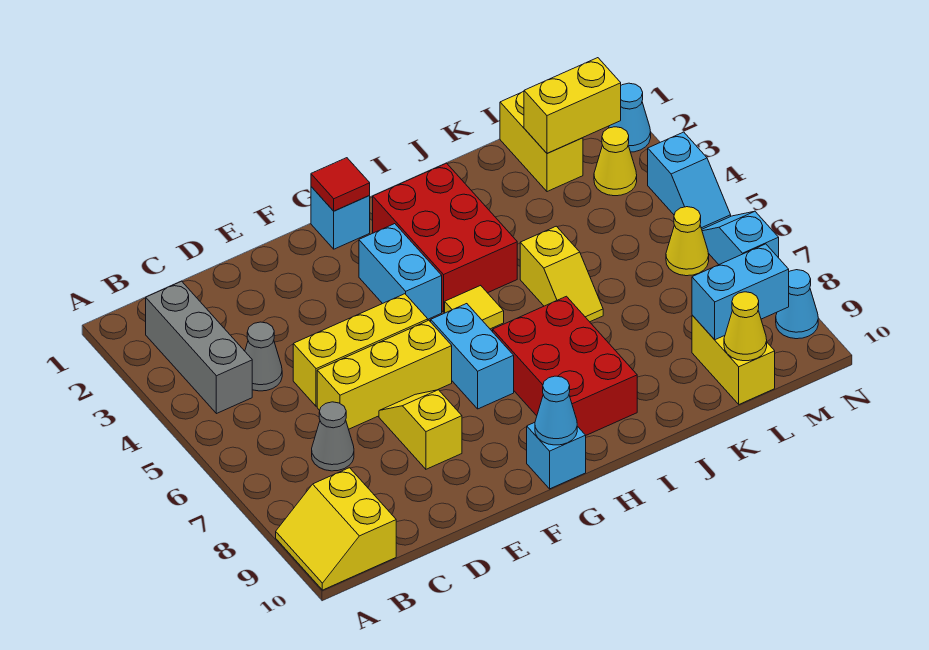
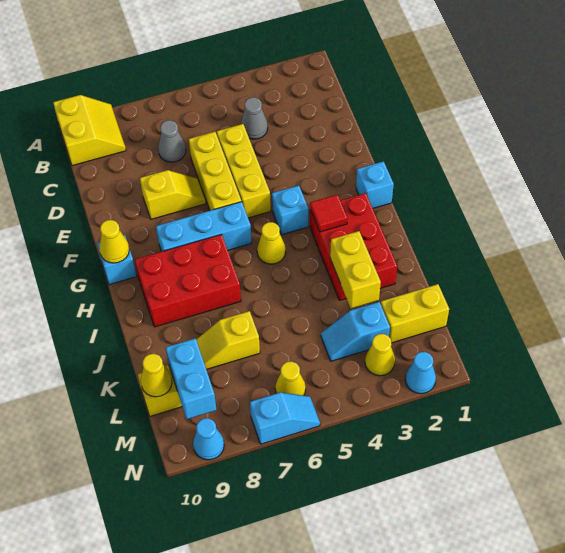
yellow 2x2 slope [276,468,396,590] -> yellow 2x2 slope turned to [53,95,126,166]
grey 1x3 brick [146,281,252,414] -> none
red 1x1 tile [311,158,370,211] -> red 1x1 tile moved to [310,195,347,232]
cyan 1x2 brick [359,224,442,319] -> cyan 1x1 brick [272,185,308,235]
cyan 1x2 brick [431,304,514,409] -> cyan 1x3 brick [156,202,252,252]
cyan 1x1 cone [535,376,577,445] -> yellow 1x1 cone [99,220,129,263]
red 2x3 brick [373,163,517,312] -> red 2x3 brick turned to [310,193,397,300]
yellow 1x1 tile [445,285,504,329] -> yellow 1x1 cone [257,222,286,264]
yellow 1x2 slope [520,226,603,322] -> yellow 1x2 slope moved to [196,311,260,369]
yellow 1x2 brick [524,58,621,153] -> yellow 1x2 brick moved to [330,231,381,308]
cyan 1x2 slope [648,132,731,229] -> cyan 1x2 slope moved to [321,302,390,361]

